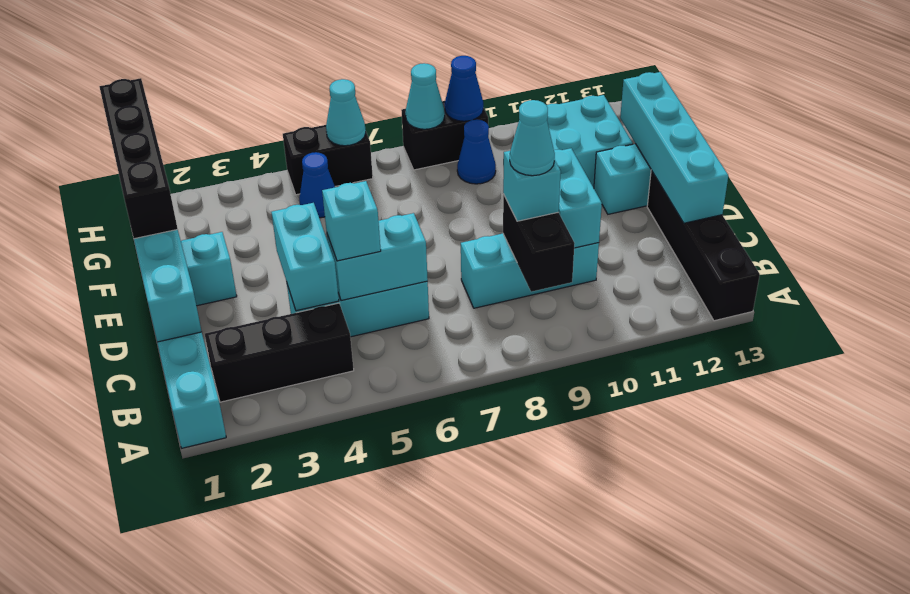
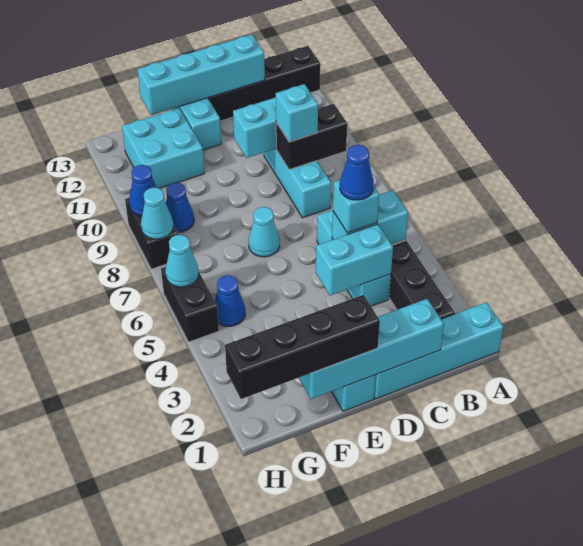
cyan 1x2 brick [327,213,428,301] -> cyan 1x2 brick turned to [332,190,408,244]
none -> blue 1x1 cone [340,145,374,200]
cyan 1x1 cone [510,100,555,176] -> cyan 1x1 cone moved to [249,207,280,257]

